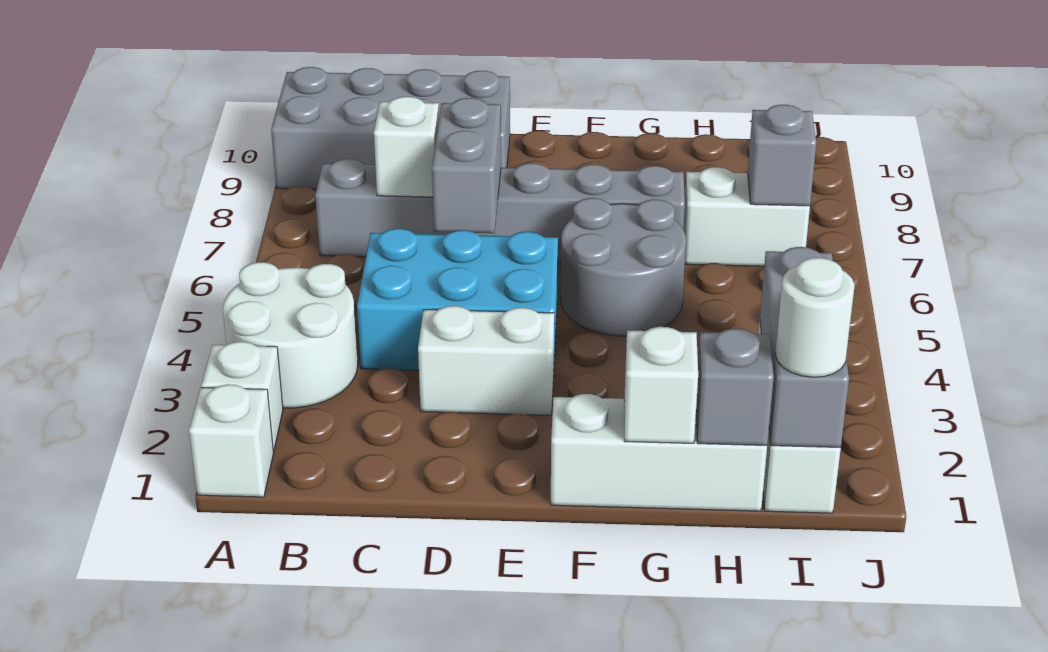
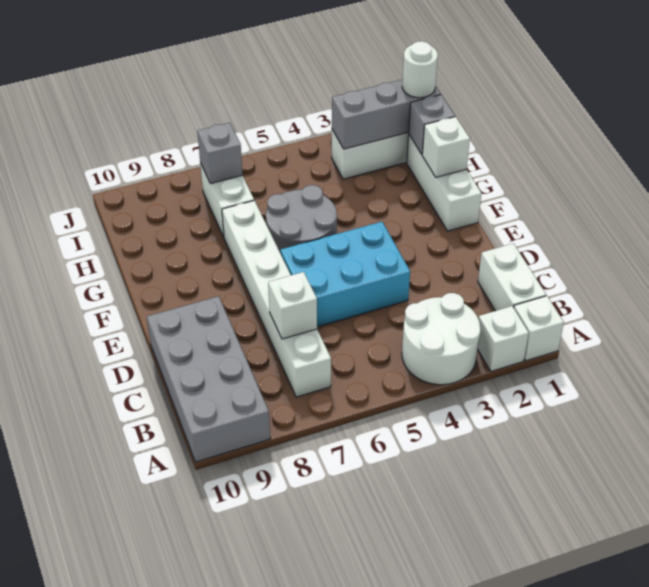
grey 1x6 brick [315,159,685,261] -> white 1x6 brick [222,201,331,397]
cyan 2x3 brick [357,229,558,370] -> cyan 2x3 brick turned to [280,222,410,327]
white 1x2 brick [418,306,554,415] -> white 1x2 brick moved to [478,243,546,311]
grey 1x2 brick [432,98,501,233] -> none

